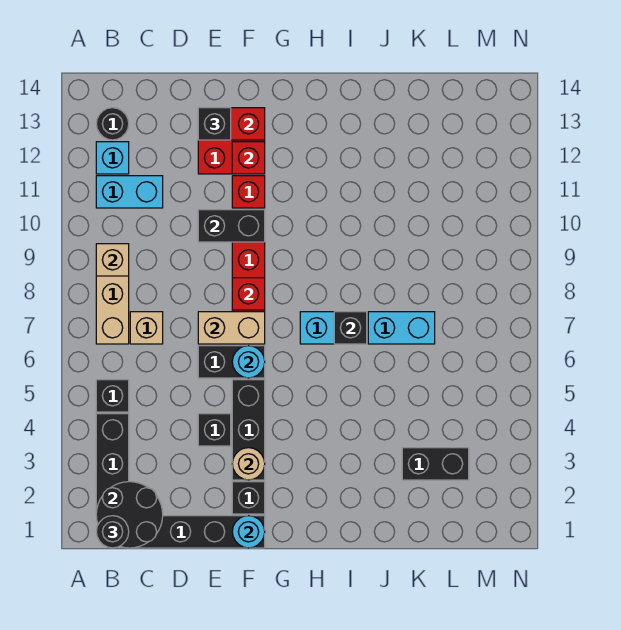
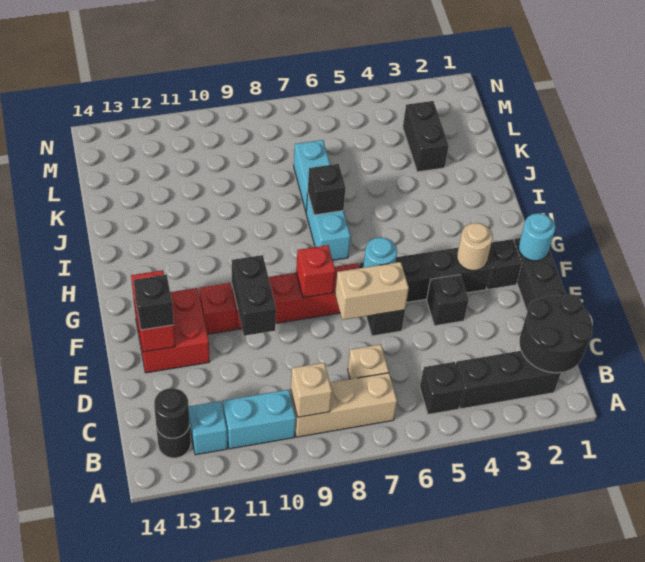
black 1x1 round brick [96,516,129,548] -> black 1x1 round brick moved to [154,388,190,438]
cyan 1x2 brick [96,176,163,208] -> cyan 1x2 brick turned to [223,390,296,449]
tan 1x2 brick [198,312,265,344] -> tan 1x2 brick turned to [335,262,409,320]
red 1x1 brick [232,142,265,174] -> none

